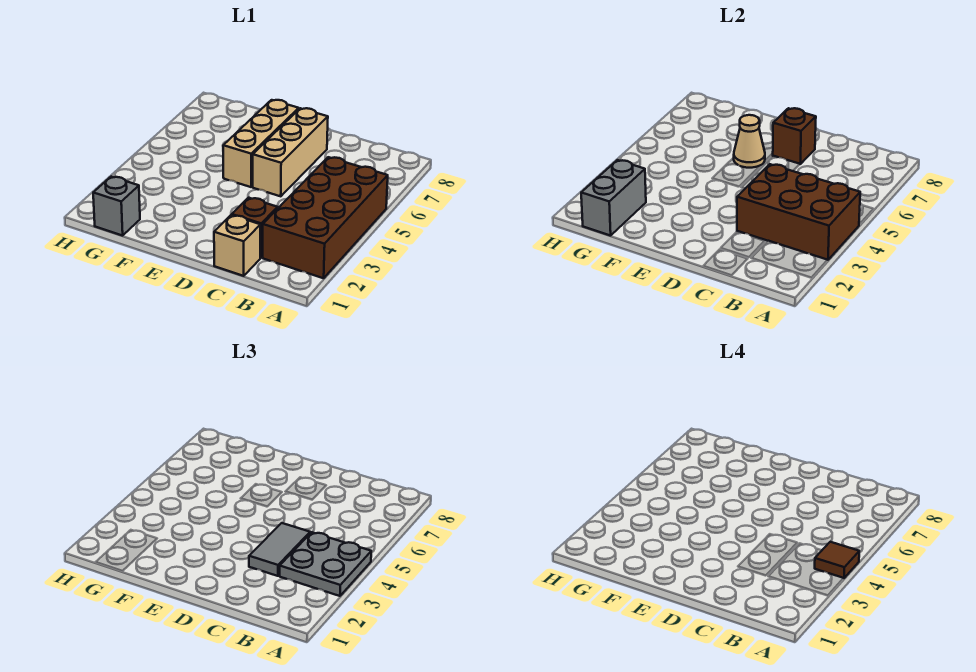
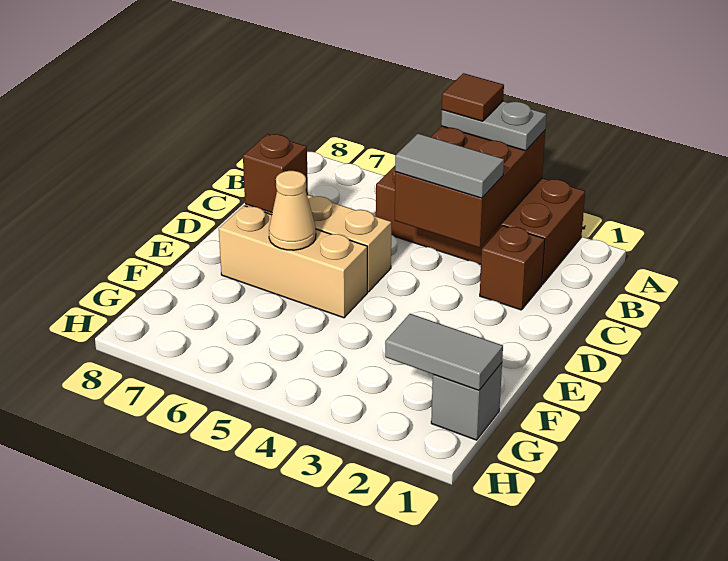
grey 2x2 plate [280,532,371,596] -> grey 1x2 plate [441,101,547,151]
tan 1x1 brick [214,215,260,276] -> none
grey 1x2 brick [581,160,646,236] -> grey 1x2 tile [385,314,503,390]

